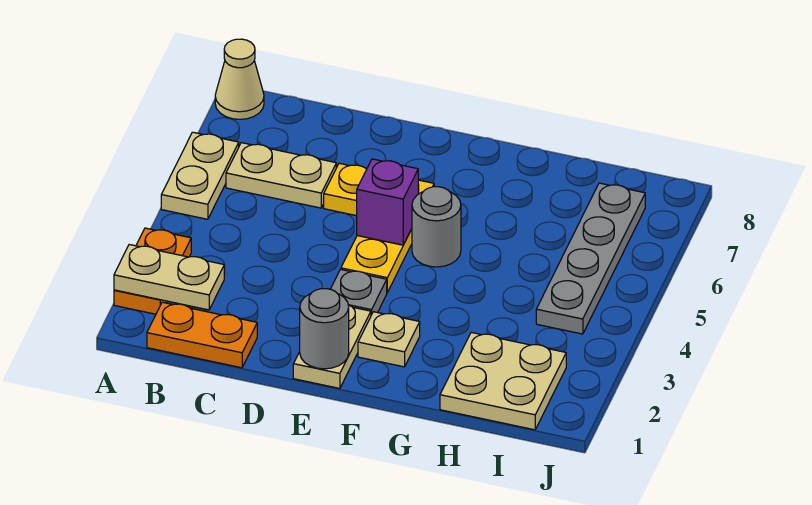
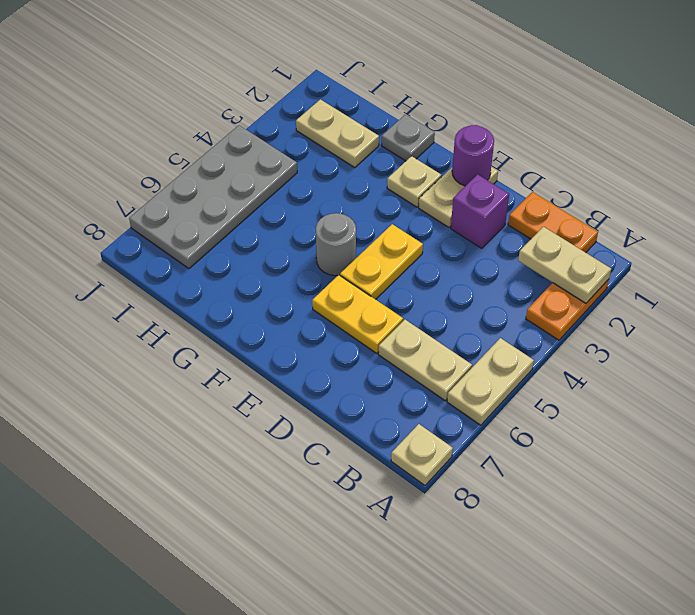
tan 1x1 cone [215,39,264,119] -> tan 1x1 plate [391,424,453,485]
grey 1x1 round brick [300,289,349,369] -> purple 1x1 round brick [452,125,494,186]
grey 1x1 plate [331,269,387,315] -> grey 1x1 plate moved to [381,114,435,161]
purple 1x1 brick [357,159,418,245] -> purple 1x1 brick moved to [451,174,509,248]
tan 2x2 plate [440,332,566,430] -> tan 1x2 plate [296,99,379,167]
grey 1x4 plate [536,183,645,334] -> grey 2x4 plate [129,125,297,269]

